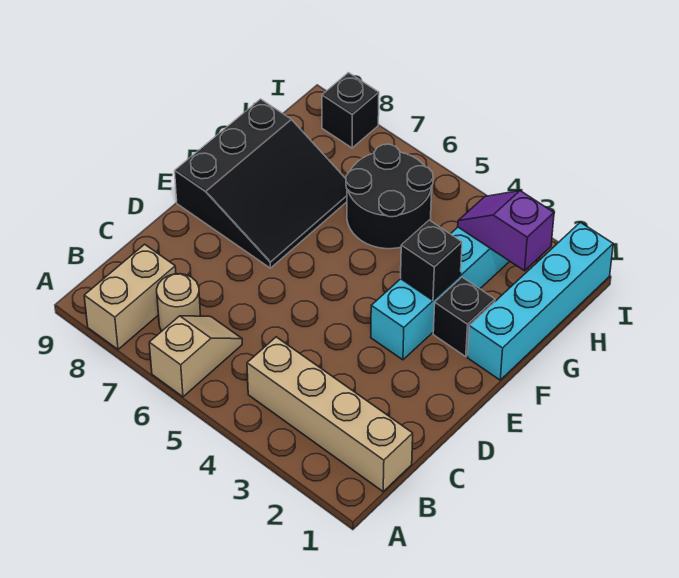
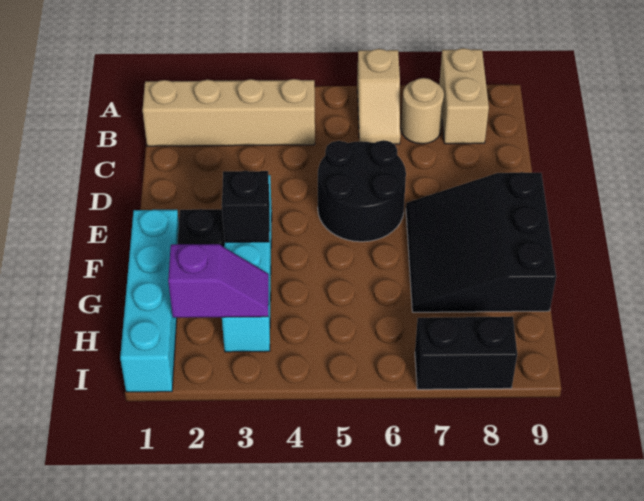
black 2x2 round brick [346,144,433,249] -> black 2x2 round brick moved to [318,140,406,242]
black 1x1 brick [322,73,379,148] -> black 1x2 brick [415,317,517,389]

